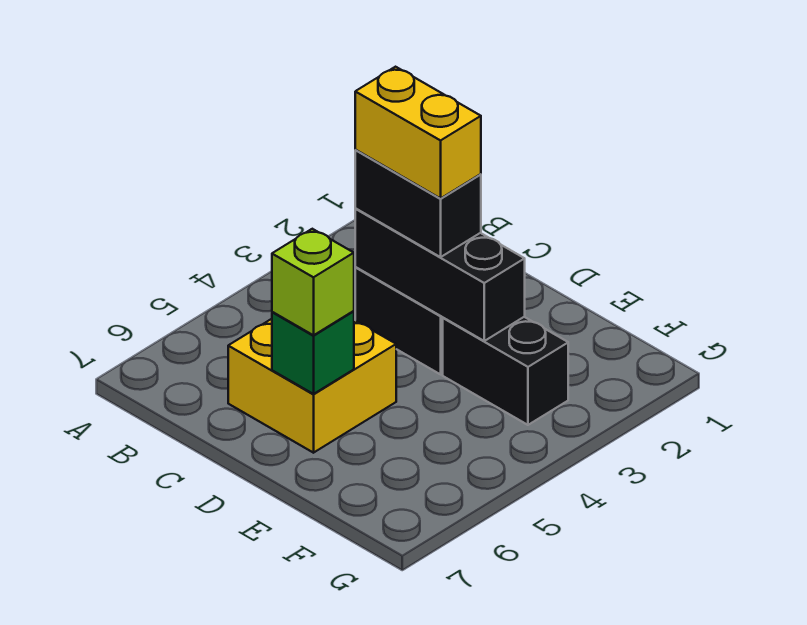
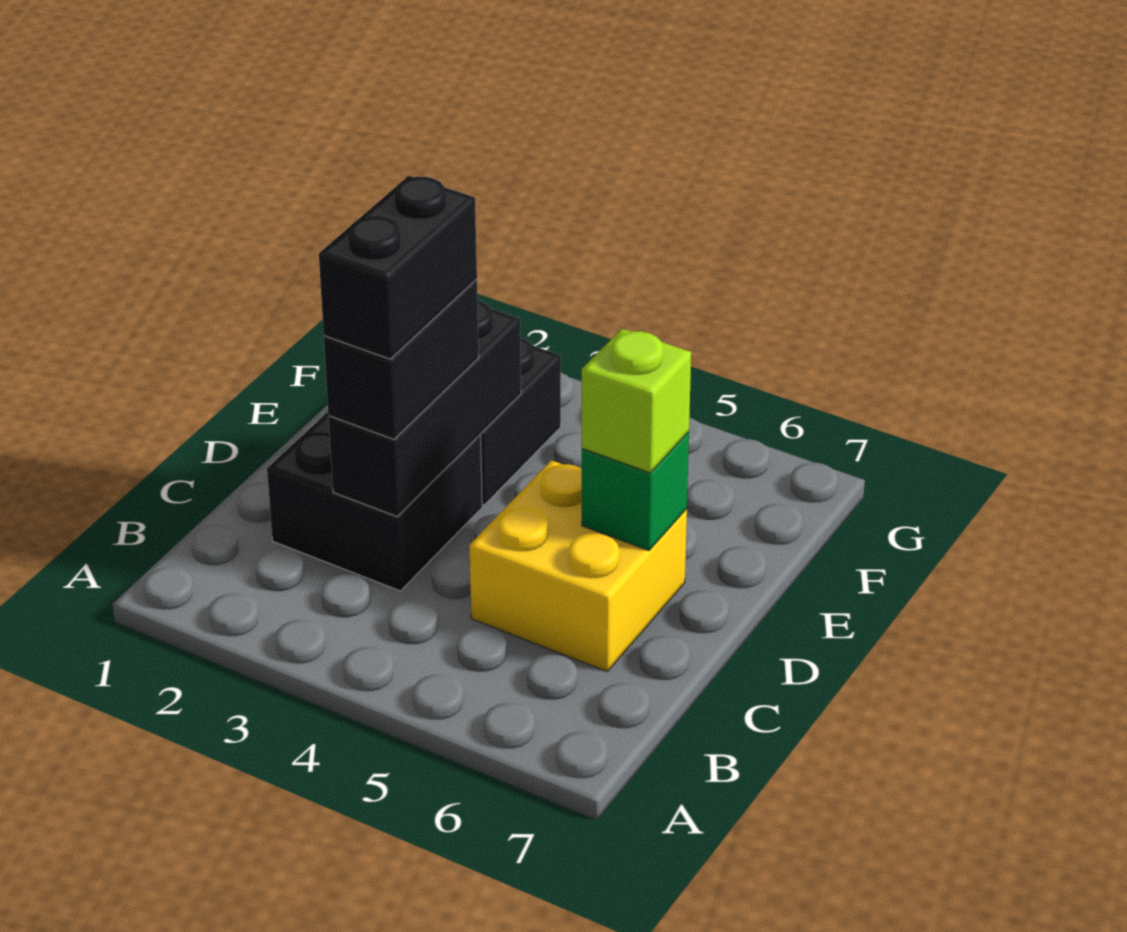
yellow 1x2 brick [355,67,481,198] -> black 1x2 brick [319,176,477,359]

